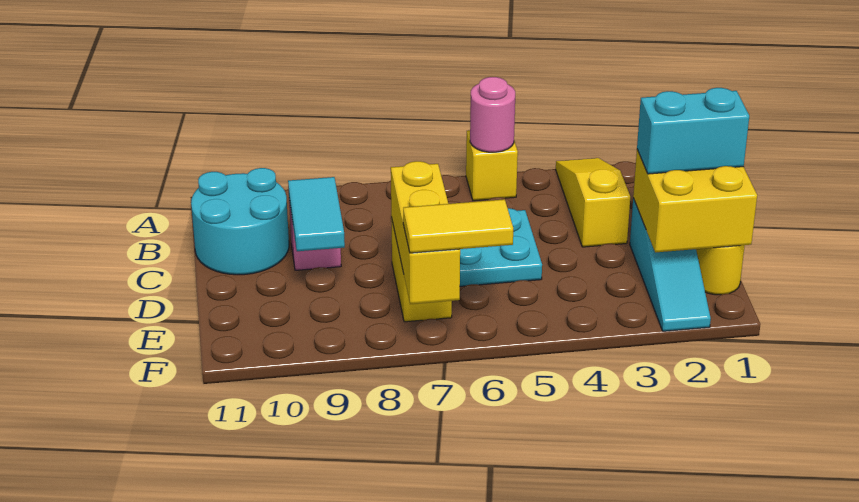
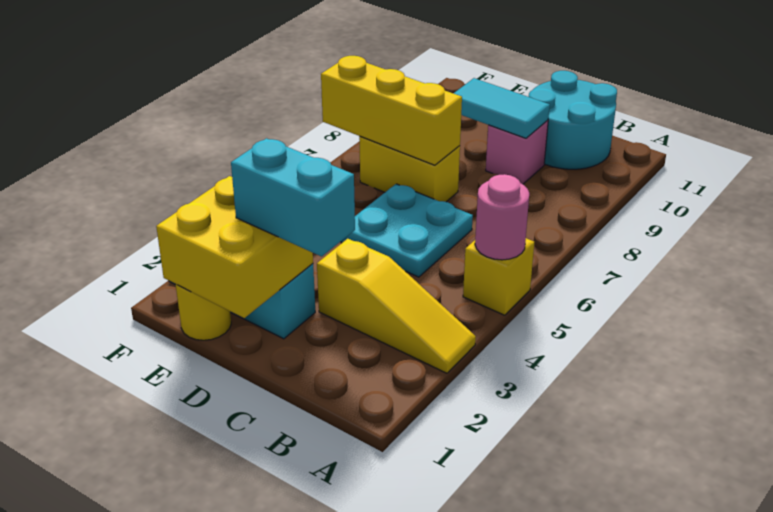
cyan 1x2 brick [637,88,749,174] -> cyan 1x2 brick turned to [231,138,355,256]
yellow 1x2 tile [403,199,513,253] -> none

